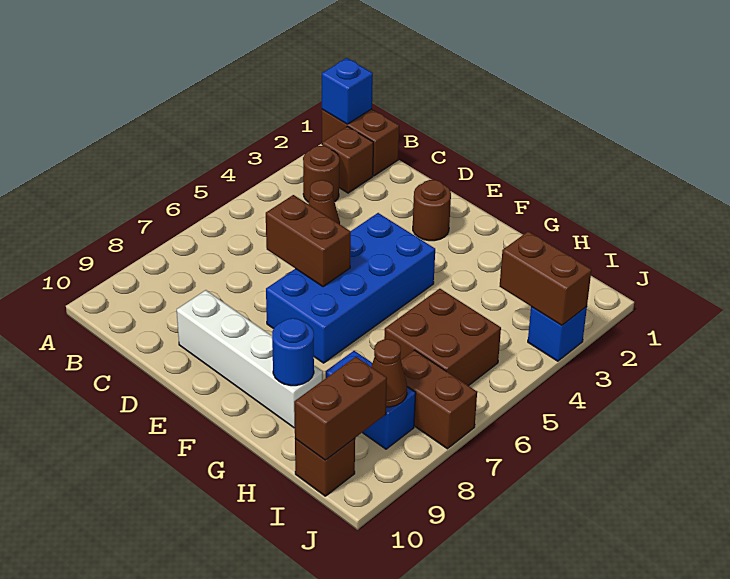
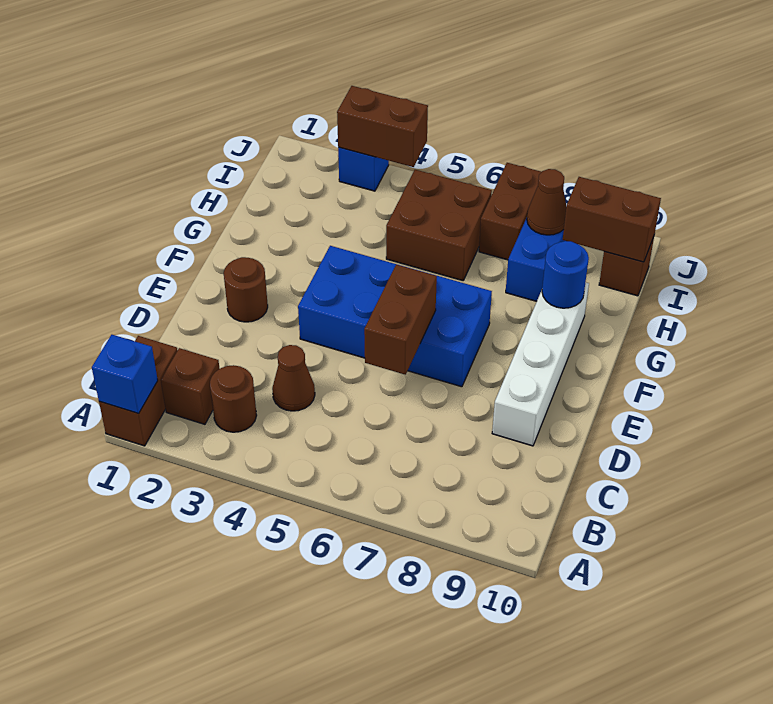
brown 1x2 brick [500,231,591,326] -> brown 1x2 brick turned to [337,86,428,167]

